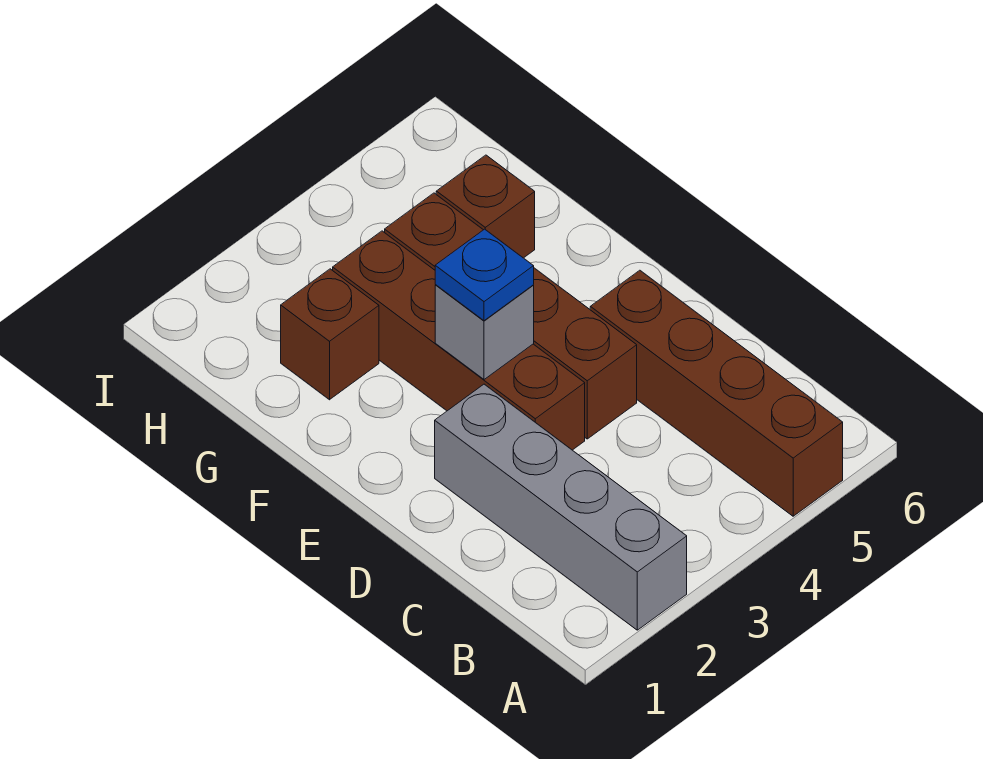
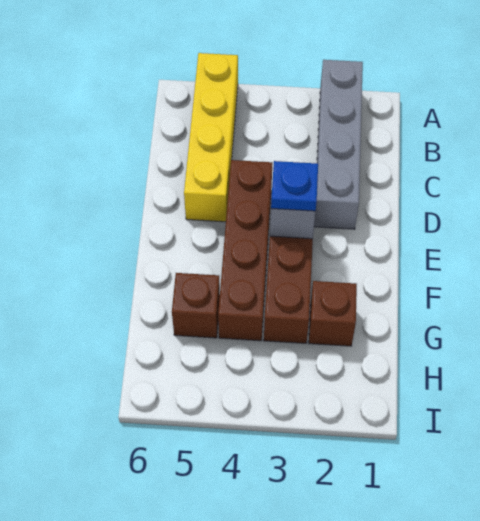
brown 1x4 brick [590,270,843,516] -> yellow 1x4 brick [184,53,238,222]

